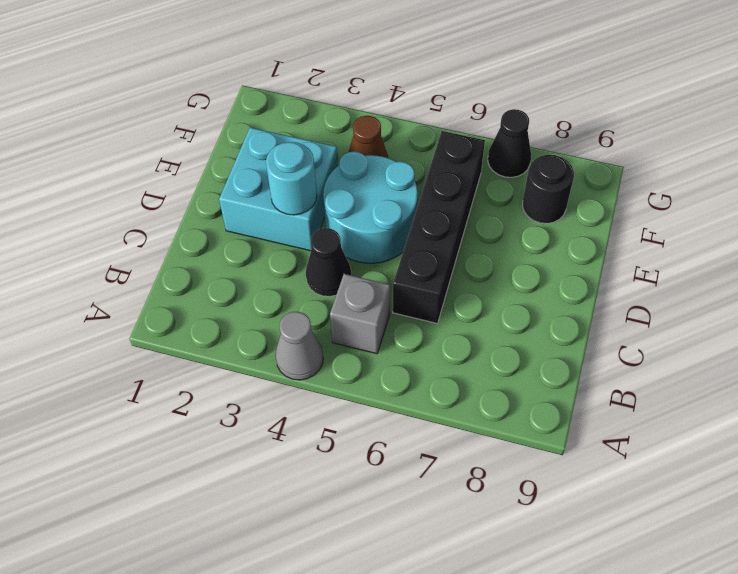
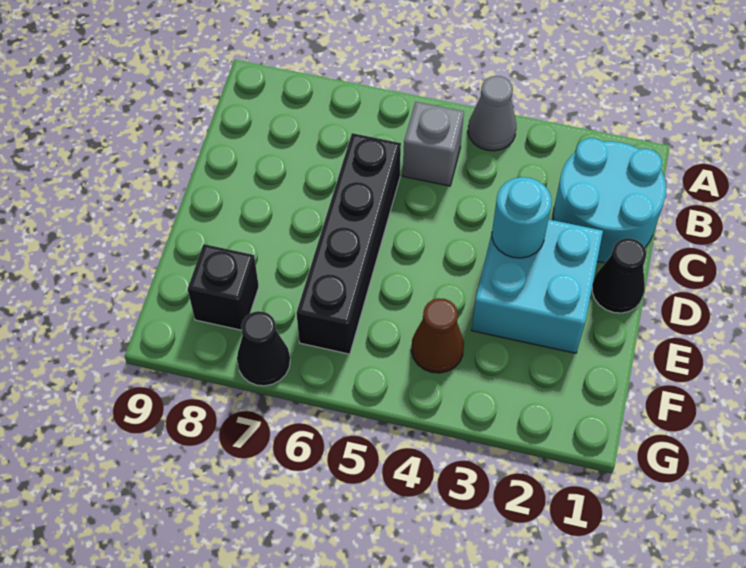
black 1x1 cone [306,228,351,296] -> black 1x1 cone moved to [592,238,647,313]
cyan 2x2 round brick [323,152,418,263] -> cyan 2x2 round brick moved to [553,138,666,263]
black 1x1 round brick [523,155,574,223] -> black 1x1 brick [188,244,259,330]

